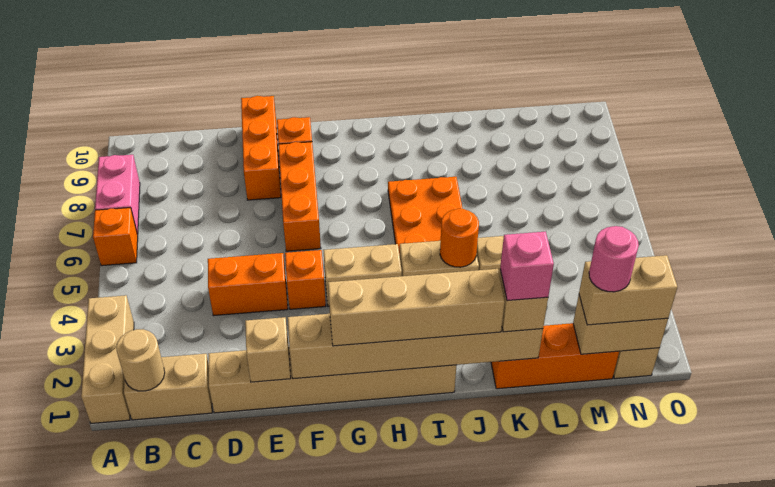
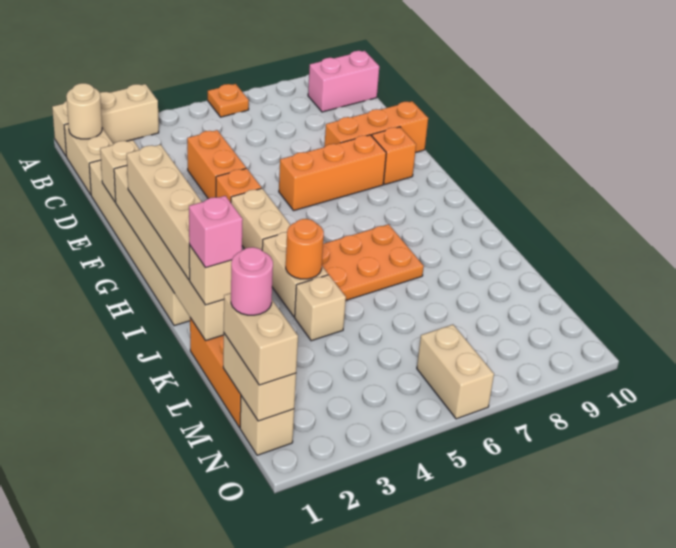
orange 1x1 brick [93,208,138,266] -> orange 1x1 plate [208,84,249,117]
pink 1x2 brick [95,155,140,235] -> pink 1x2 brick moved to [308,51,379,112]
none -> tan 1x2 brick [417,325,494,419]

